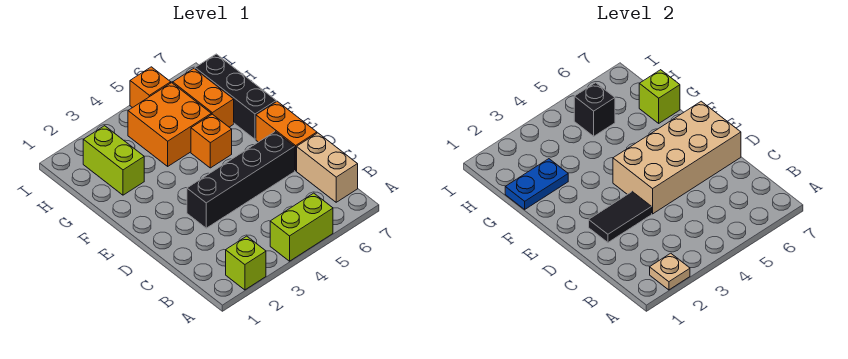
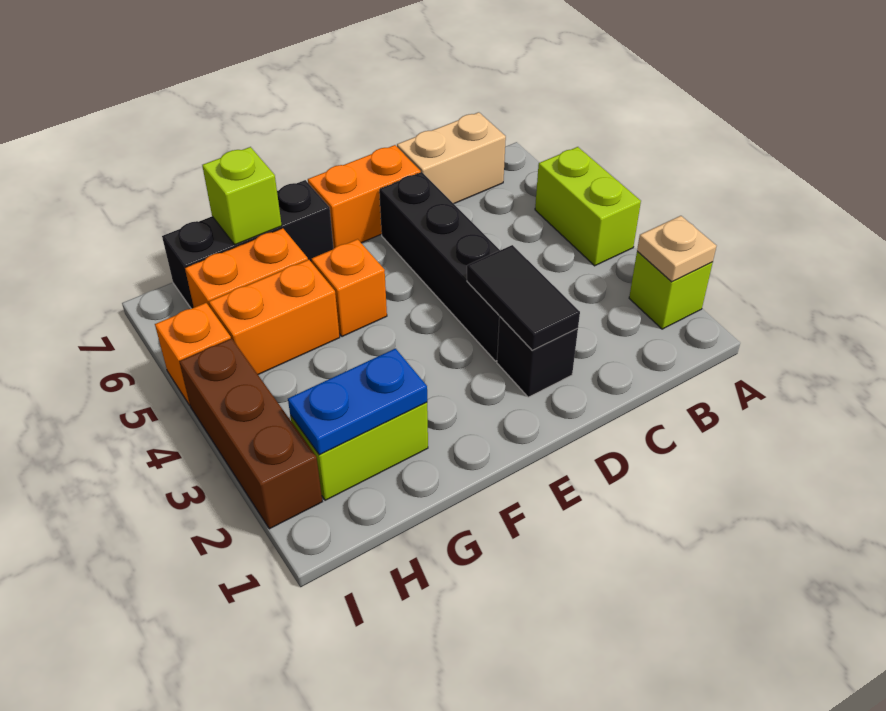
tan 2x4 brick [613,101,741,214] -> none
blue 1x2 plate [505,159,568,209] -> blue 1x2 plate turned to [288,349,427,455]
orange 2x2 brick [128,83,211,166] -> orange 1x2 brick [209,260,340,375]
black 1x1 brick [574,83,615,136] -> black 1x1 brick moved to [497,317,578,397]
none -> brown 1x3 brick [179,338,322,529]

